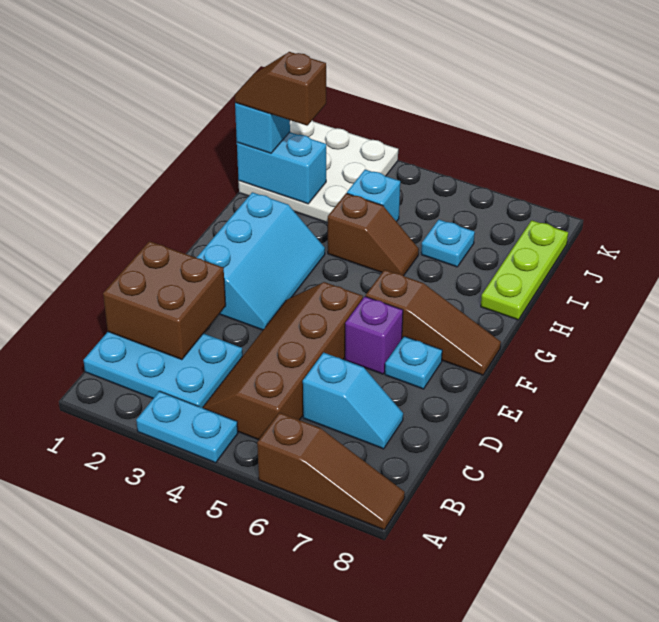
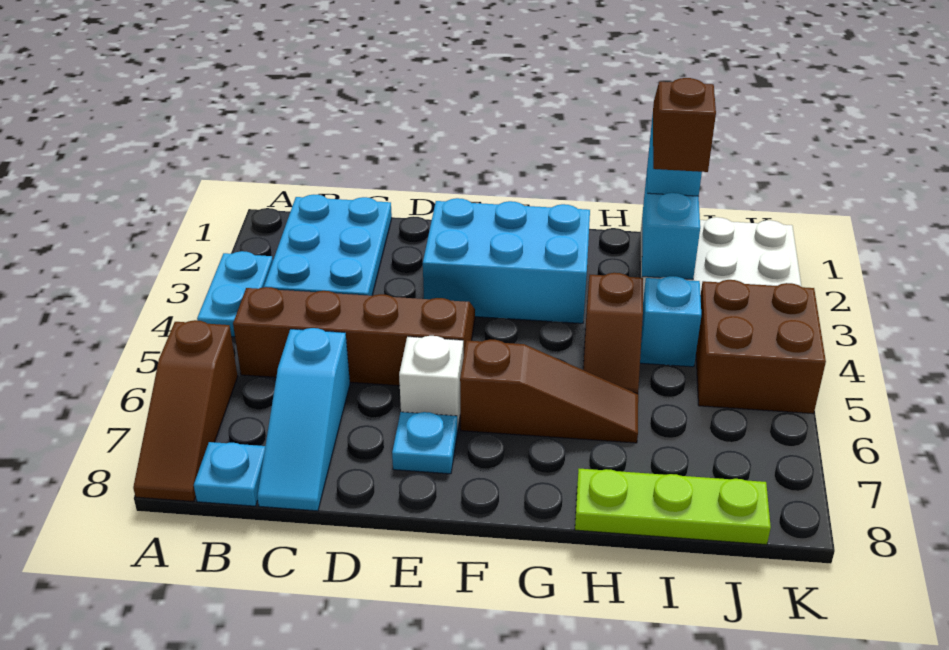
brown 2x2 brick [103,241,226,360] -> brown 2x2 brick moved to [696,280,826,414]
cyan 1x2 slope [303,353,403,449] -> cyan 1x3 slope [257,328,350,511]
cyan 2x3 slope [197,192,325,330] -> cyan 2x3 brick [423,198,590,323]
purple 1x1 brick [345,296,403,374] -> white 1x1 brick [399,336,463,430]
brown 1x3 slope [366,270,501,375] -> brown 1x3 slope turned to [460,339,638,443]
cyan 1x1 plate [421,220,475,267] -> cyan 1x1 plate moved to [194,442,265,506]

